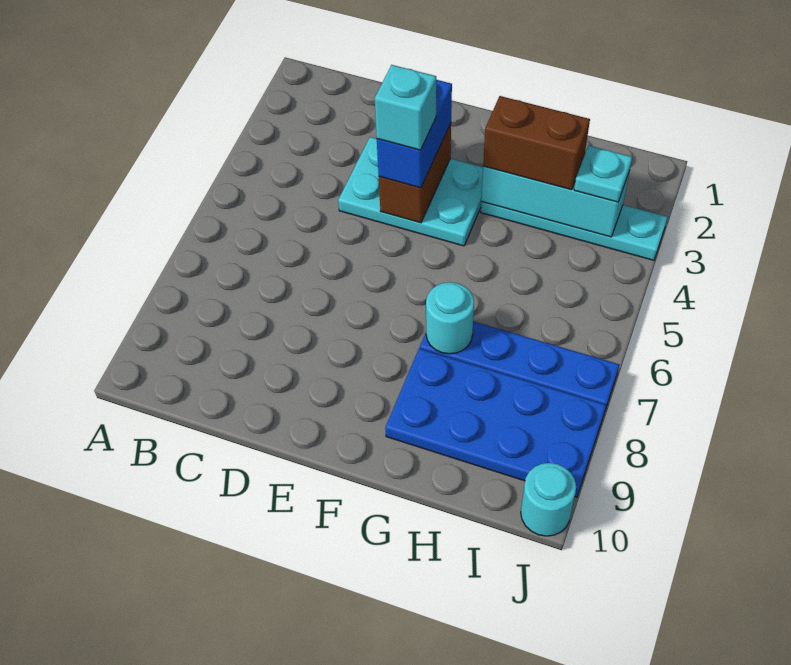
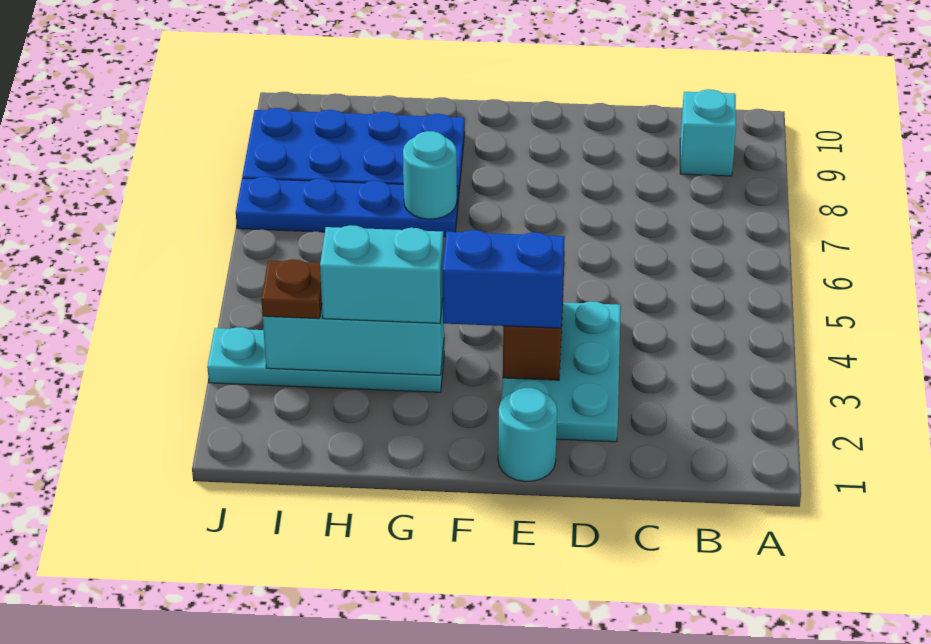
cyan 2x3 plate [338,137,483,246] -> cyan 2x3 plate turned to [501,301,621,442]
blue 1x2 brick [377,80,452,188] -> blue 1x2 brick turned to [443,230,565,328]
cyan 1x1 brick [375,65,436,150] -> cyan 1x1 brick moved to [680,89,736,176]
brown 1x2 brick [483,96,590,190] -> cyan 1x2 brick [320,225,444,323]
cyan 1x1 plate [574,146,632,202] -> brown 1x1 plate [261,259,322,319]
cyan 1x1 round brick [521,463,576,536] -> cyan 1x1 round brick moved to [498,388,557,482]

